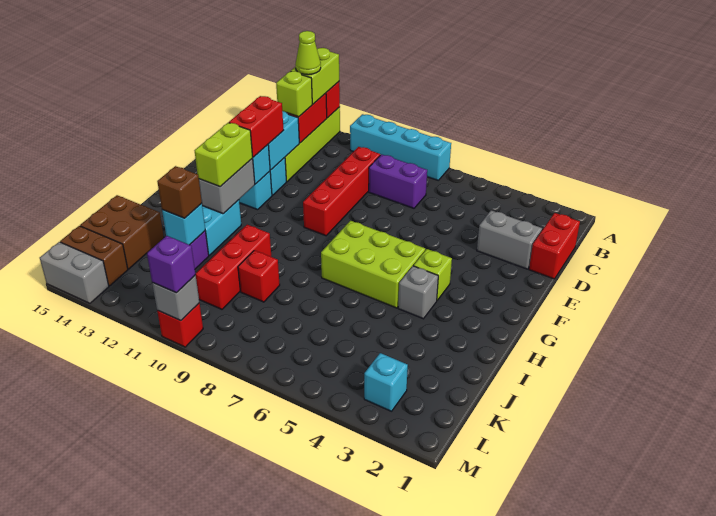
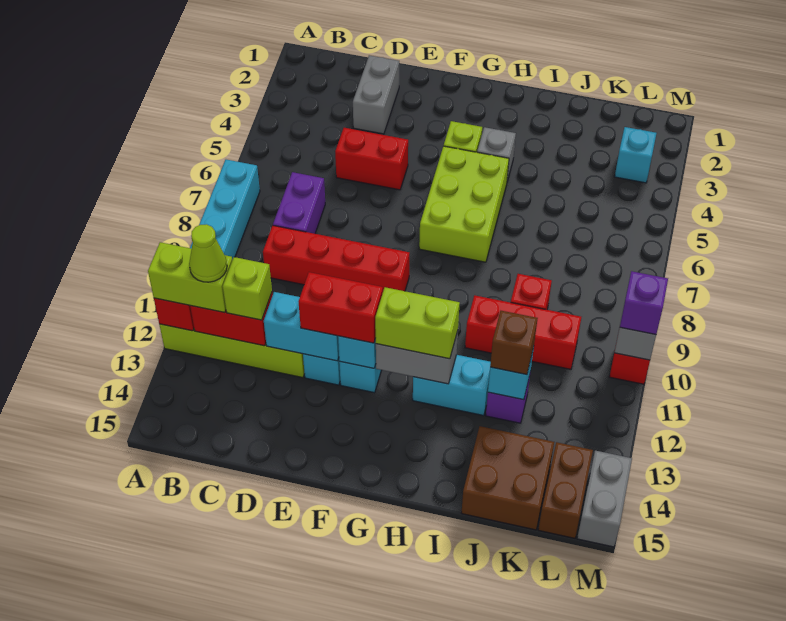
red 1x2 brick [529,213,580,279] -> red 1x2 brick moved to [335,128,408,190]

